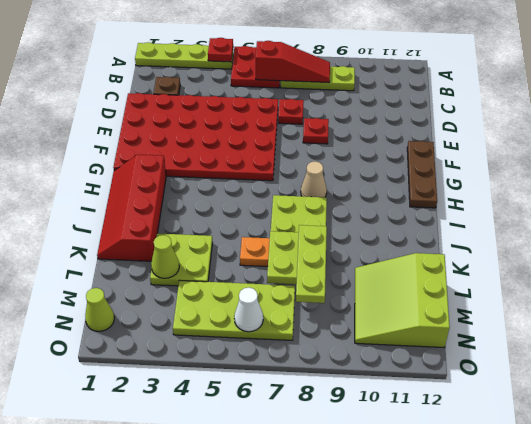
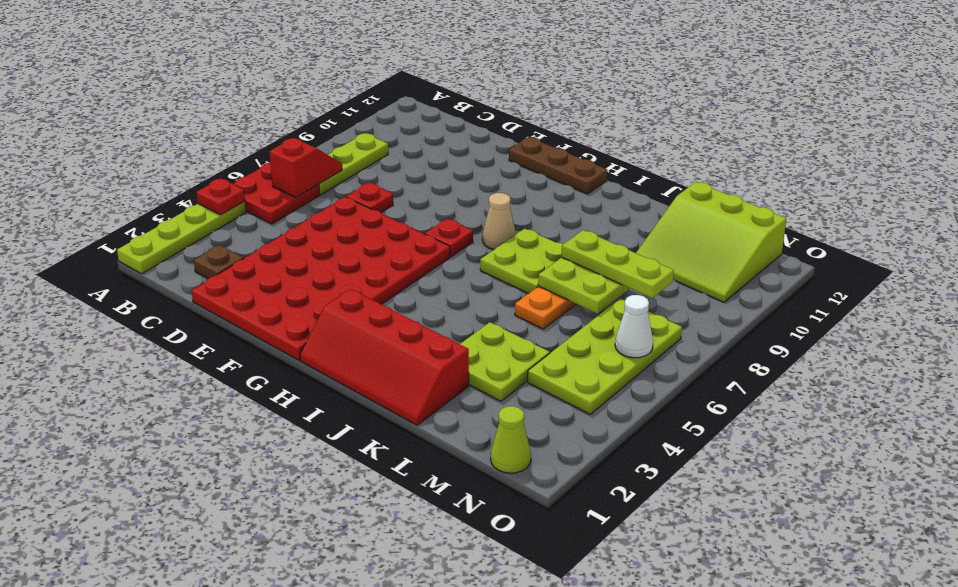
red 1x3 slope [256,41,330,83] -> red 1x2 slope [269,138,342,197]
red 1x1 plate [303,118,329,144] -> red 1x1 plate moved to [425,219,473,257]
lime 1x1 cone [151,235,179,278] -> none

